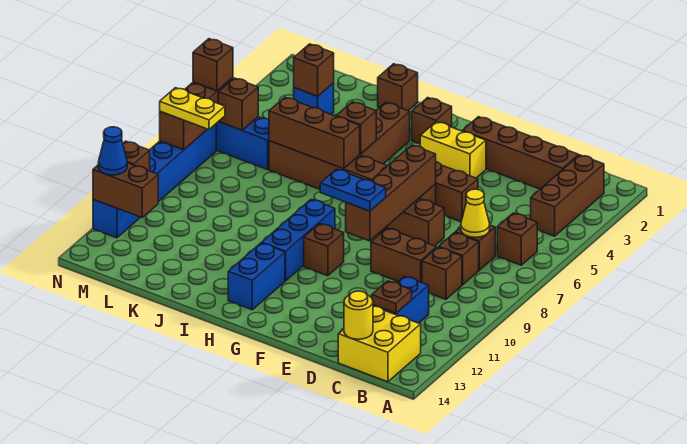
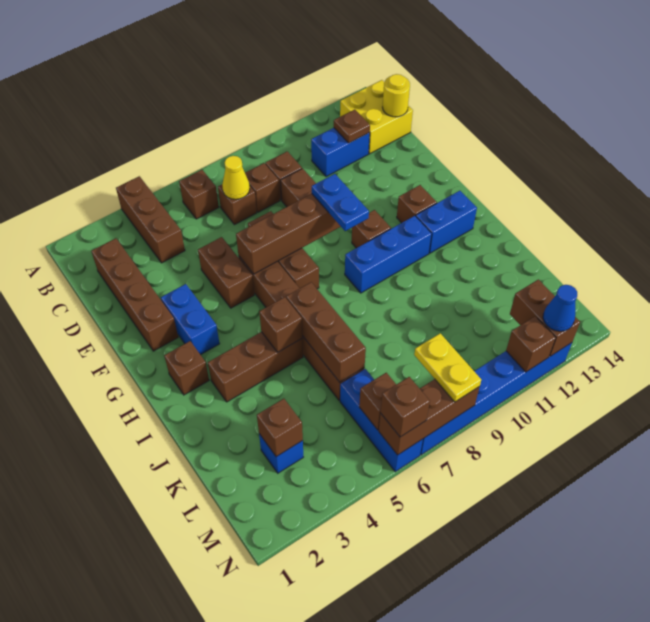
brown 1x3 brick [531,155,604,236] -> brown 1x3 brick turned to [116,176,185,263]
yellow 1x2 brick [420,122,486,178] -> blue 1x2 brick [161,284,220,355]
brown 1x1 brick [378,64,418,111] -> brown 1x1 brick moved to [397,185,437,223]

